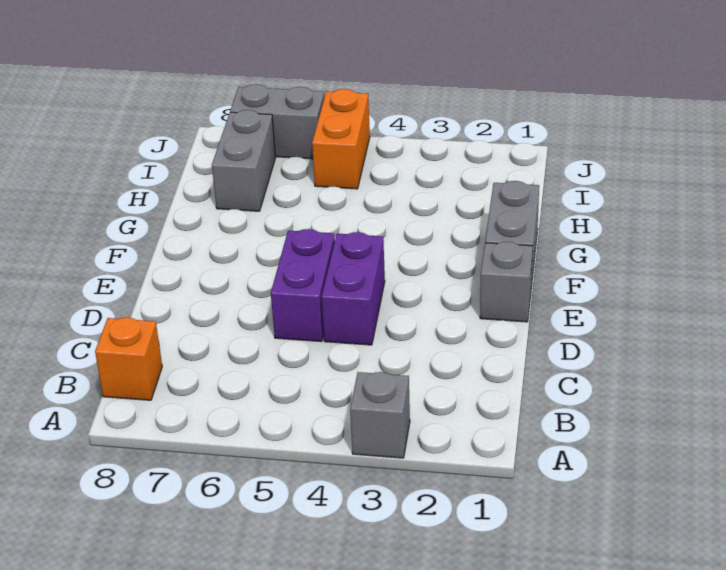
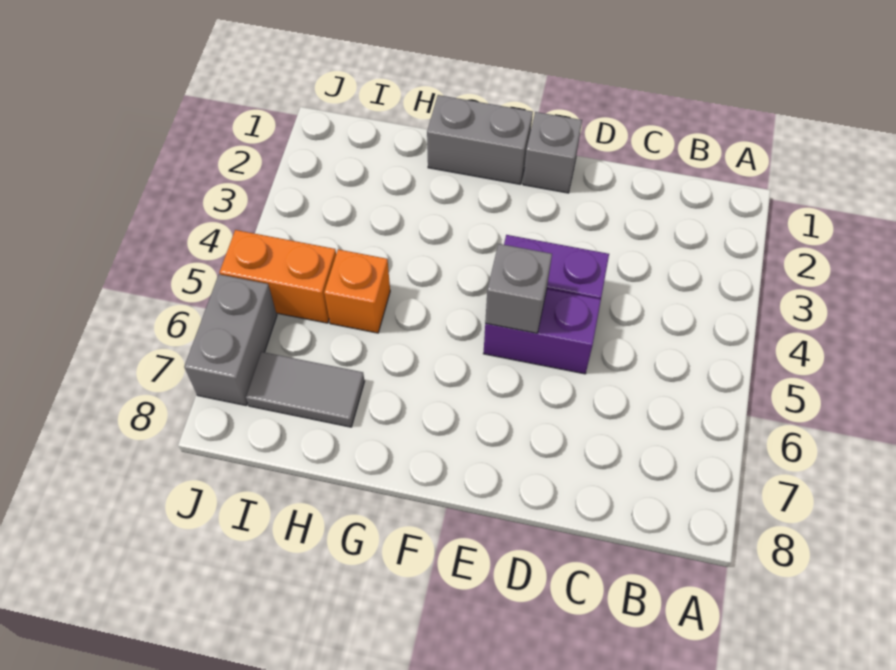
grey 1x1 brick [350,372,410,458] -> grey 1x1 brick moved to [485,244,552,333]
orange 1x1 brick [95,317,162,400] -> orange 1x1 brick moved to [324,249,390,333]
grey 1x2 brick [212,110,276,211] -> grey 1x2 tile [246,352,365,427]

